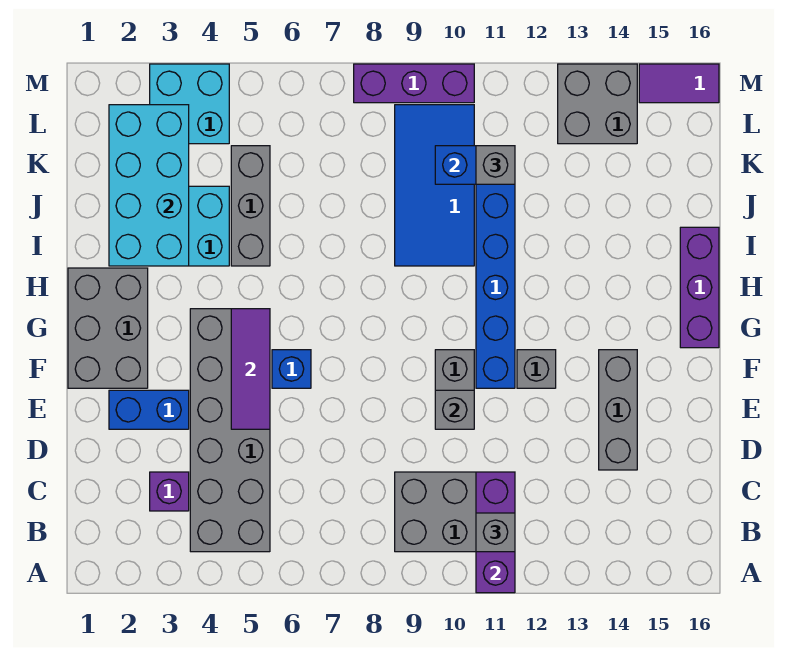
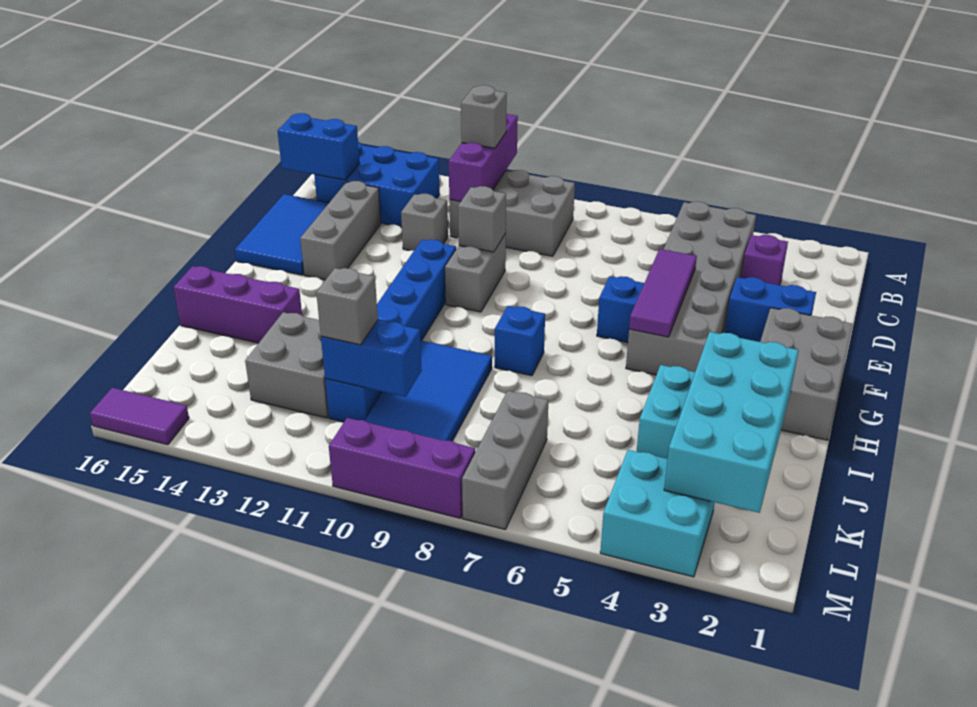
none -> blue 2x3 brick [314,142,440,227]
none -> blue 1x2 brick [278,113,360,180]
none -> blue 2x3 tile [235,194,329,275]
grey 1x1 brick [517,350,556,388] -> grey 1x1 brick moved to [401,194,448,251]
purple 1x3 brick [680,227,719,348] -> purple 1x3 brick turned to [173,266,302,343]
none -> blue 1x1 brick [495,306,545,376]
grey 1x3 brick [231,146,270,266] -> grey 1x3 brick moved to [462,391,549,529]
grey 2x2 brick [558,64,637,144] -> grey 2x2 brick moved to [245,312,329,418]

